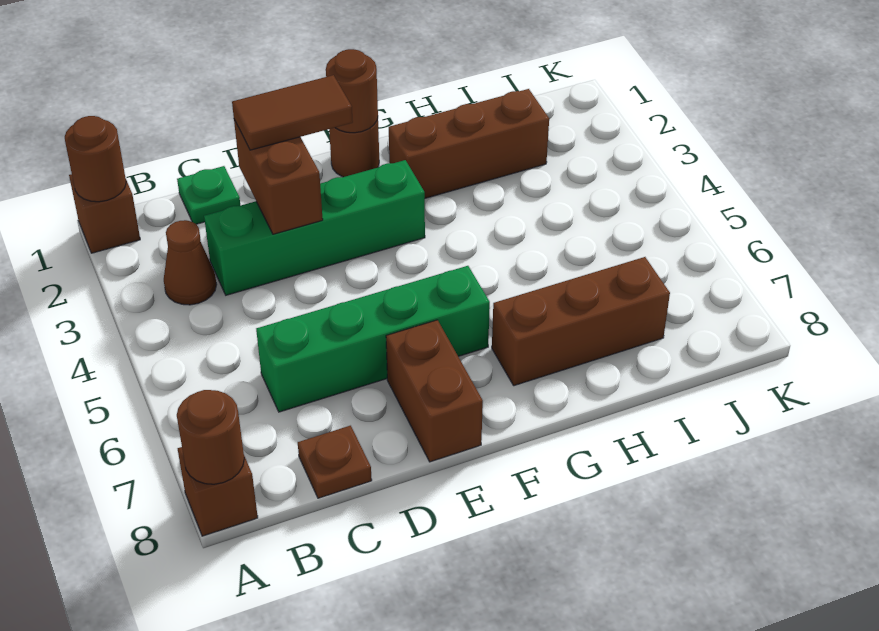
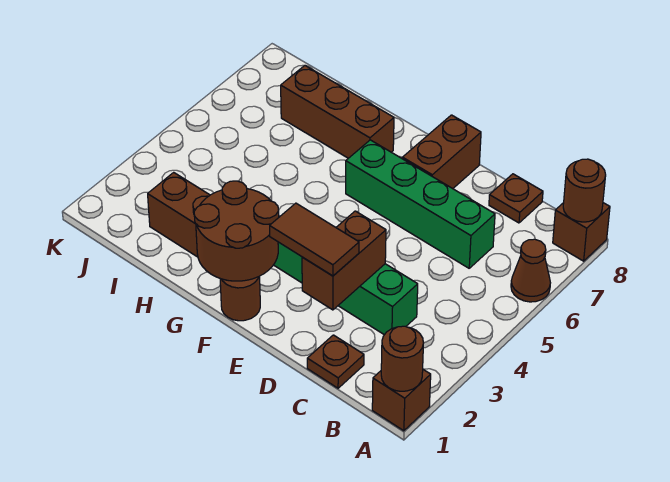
brown 1x1 cone [164,220,217,305] -> brown 1x1 cone moved to [511,239,550,302]
green 1x1 plate [177,166,240,224] -> brown 1x1 plate [307,335,364,388]
brown 1x1 round brick [326,49,378,133] -> brown 2x2 round brick [194,181,279,281]

